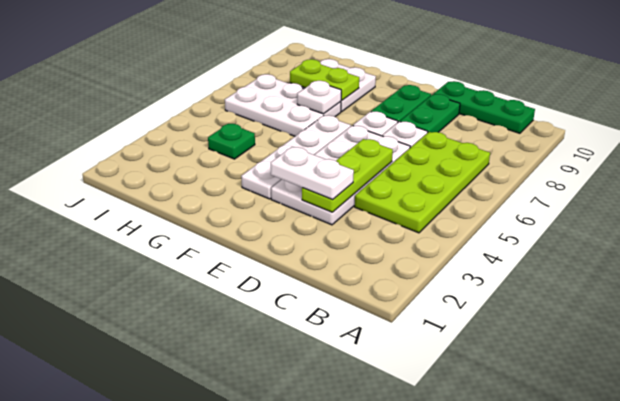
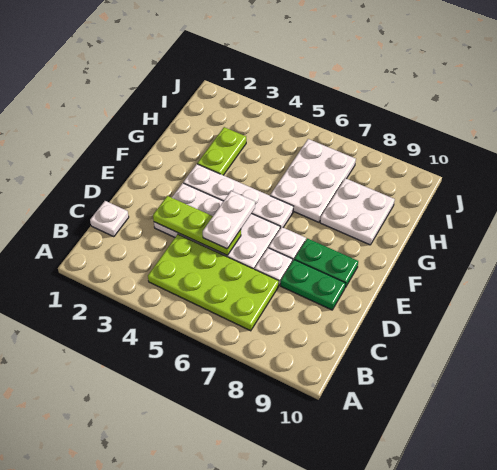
green 1x3 plate [433,81,535,133] -> none
white 1x2 plate [271,147,354,200] -> white 1x2 plate moved to [203,191,255,249]
white 1x1 plate [297,81,341,114] -> white 1x1 plate moved to [90,201,129,237]
lime 1x2 plate [290,59,359,100] -> lime 1x2 plate moved to [197,127,246,175]
green 1x1 plate [208,124,255,159] -> none

